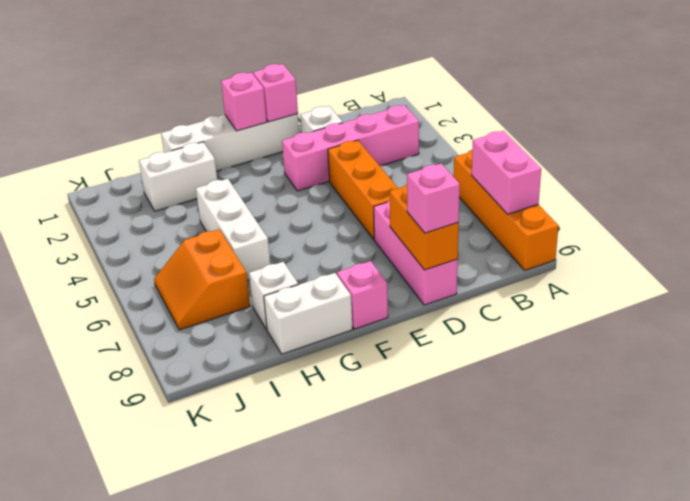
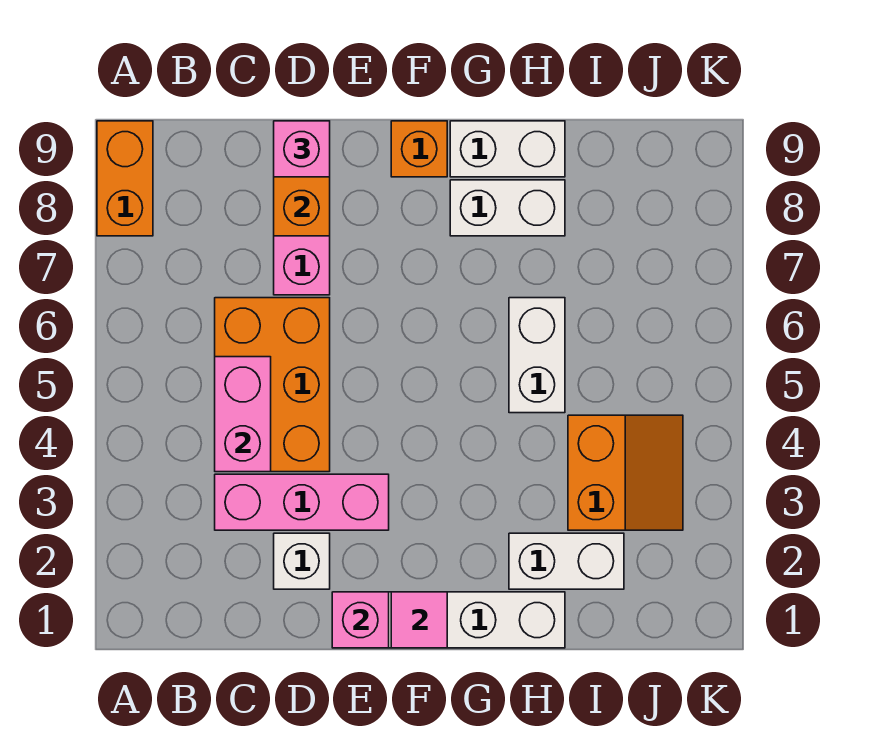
orange 1x4 brick [454,150,558,270] -> orange 1x2 brick [97,121,153,236]
pink 1x2 brick [472,131,541,214] -> pink 1x2 brick moved to [215,357,271,472]
pink 1x4 brick [282,105,419,191] -> pink 1x3 brick [215,474,389,530]
orange 1x3 brick [328,140,398,239] -> orange 2x3 brick [215,298,330,472]
pink 1x1 brick [221,73,267,131] -> pink 1x1 tile [391,592,447,648]
pink 1x1 brick [337,261,388,329] -> orange 1x1 brick [391,121,447,177]
white 1x3 brick [196,179,270,280] -> white 1x2 brick [509,298,565,413]
white 1x1 brick [249,262,298,330] -> white 1x2 brick [450,180,565,236]
orange 2x2 slope [154,229,250,330] -> orange 2x2 slope moved to [568,415,683,530]

